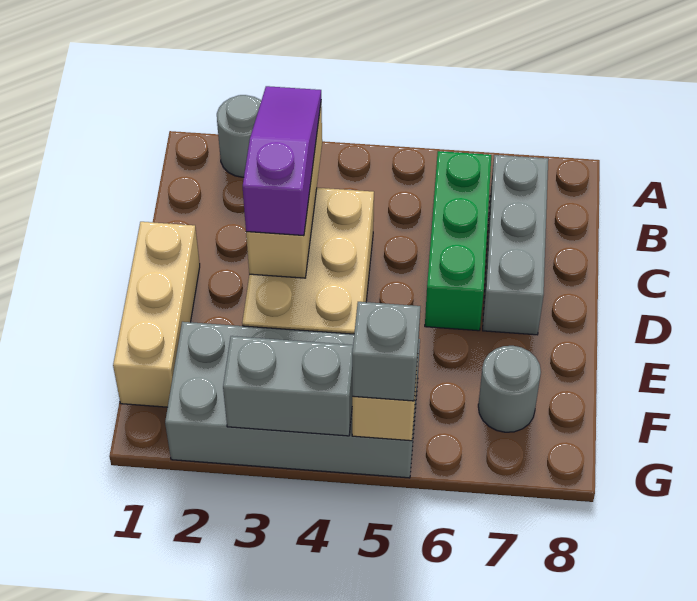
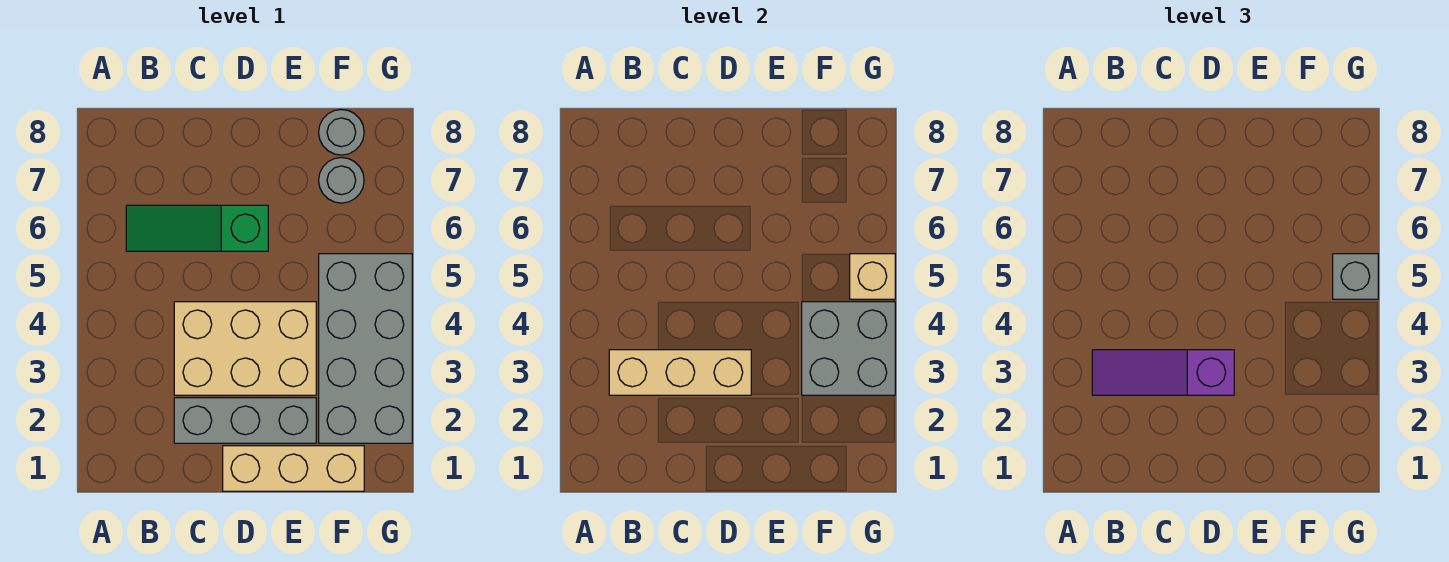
grey 1x1 round brick [217,95,261,177] -> grey 1x1 round brick moved to [319,109,364,155]
green 1x3 brick [425,151,491,331] -> green 1x3 slope [126,205,268,251]
grey 1x3 brick [483,155,548,335] -> grey 1x3 brick moved to [174,398,316,443]
grey 1x2 brick [223,336,353,436] -> grey 2x2 brick [802,302,895,395]

